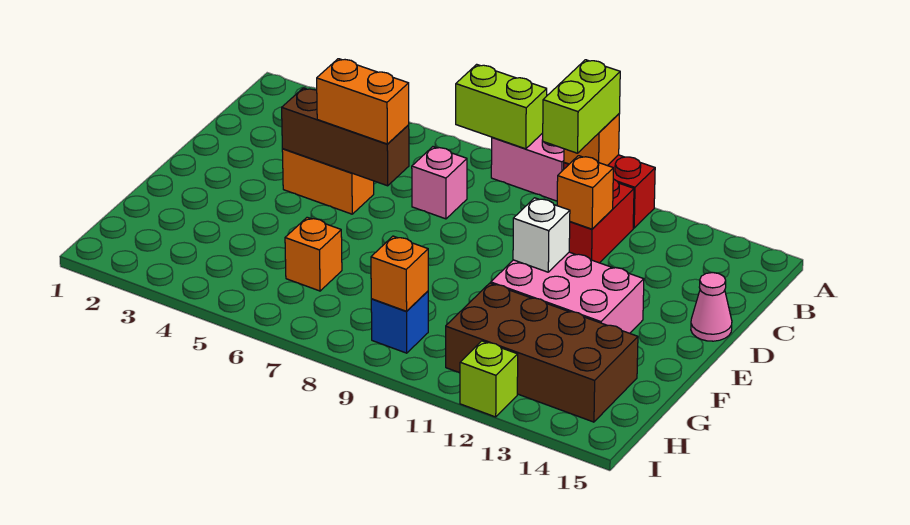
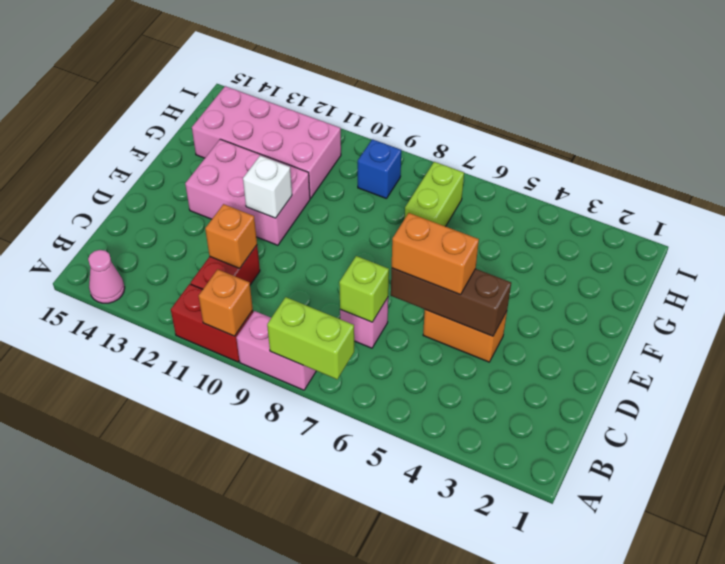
lime 1x2 brick [543,60,620,153] -> lime 1x2 brick moved to [405,162,464,226]
pink 1x1 cone [691,273,732,341] -> pink 1x1 cone moved to [88,250,125,303]
orange 1x1 brick [285,217,342,291] -> none
brown 2x4 brick [446,283,638,422] -> pink 2x4 brick [192,86,341,198]
orange 1x1 brick [371,236,428,311] -> none
lime 1x1 brick [460,341,518,417] -> lime 1x1 brick moved to [339,256,389,322]

